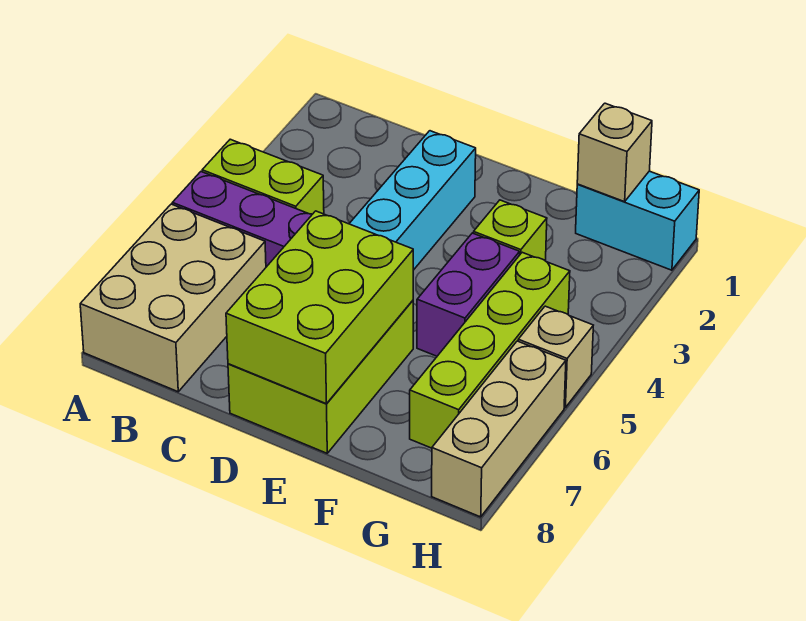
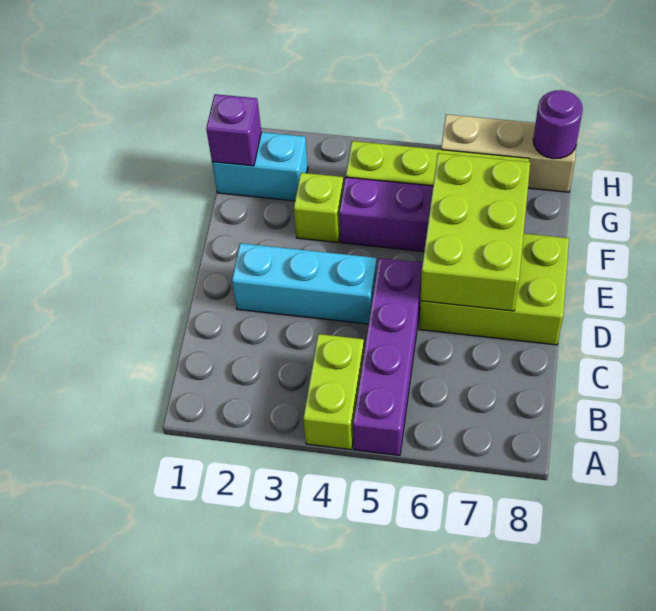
tan 2x3 brick [80,204,266,392] -> none
lime 2x3 brick [226,211,413,404] -> lime 2x3 brick turned to [421,153,530,311]
cyan 1x2 brick [576,171,699,270] -> cyan 1x2 brick turned to [212,132,308,201]
tan 1x1 brick [577,103,652,202] -> purple 1x1 brick [206,94,261,166]
tan 1x1 brick [518,306,593,407] -> none
none -> purple 1x1 round brick [533,90,583,159]

